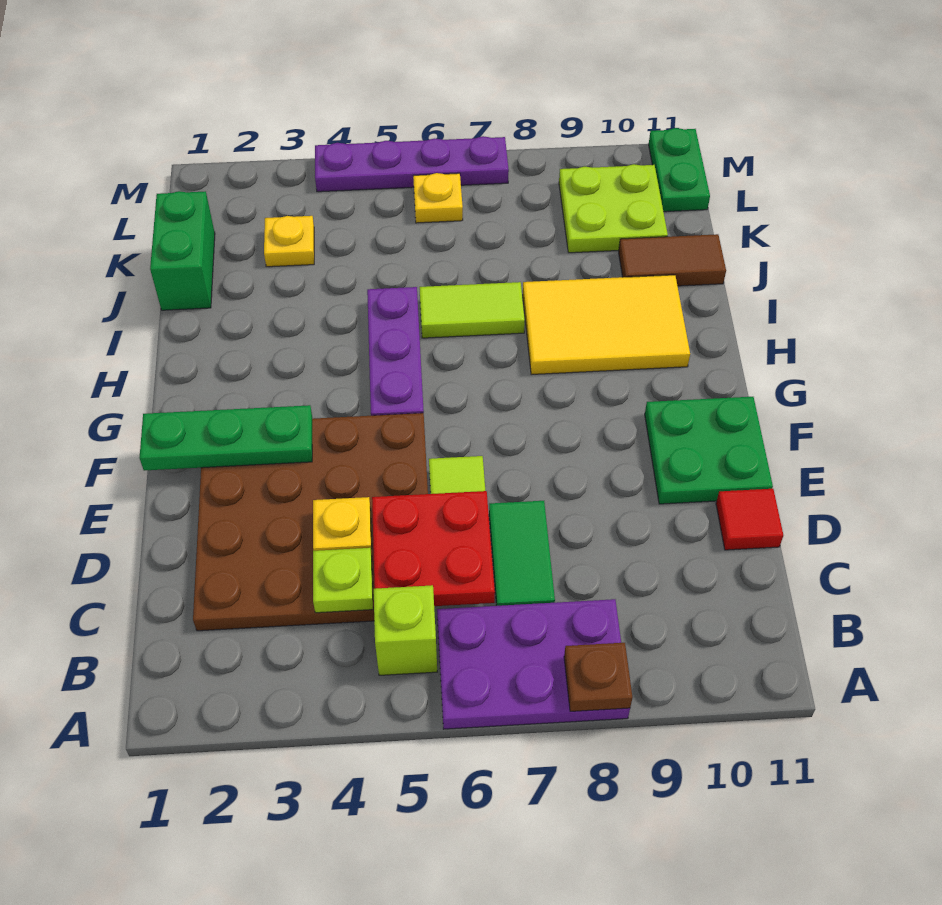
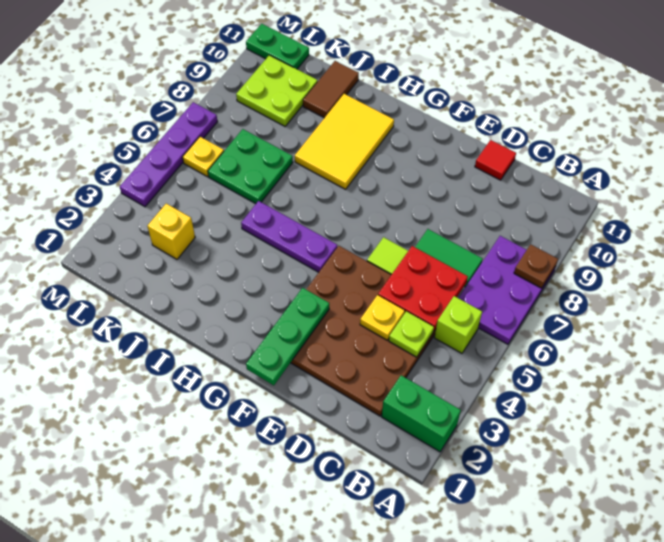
green 2x2 plate [645,397,773,504] -> green 2x2 plate moved to [208,129,293,204]
lime 1x2 tile [419,282,525,338] -> none
green 1x2 brick [150,191,215,310] -> green 1x2 brick moved to [382,375,461,452]
yellow 1x1 plate [264,216,314,267] -> yellow 1x1 brick [147,203,195,259]

